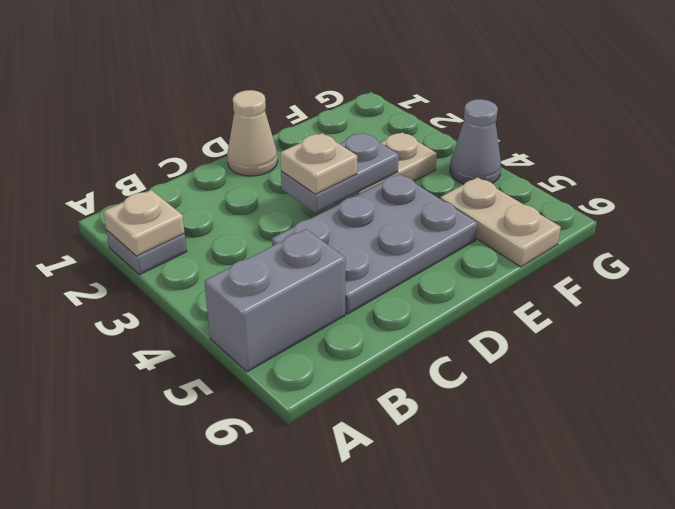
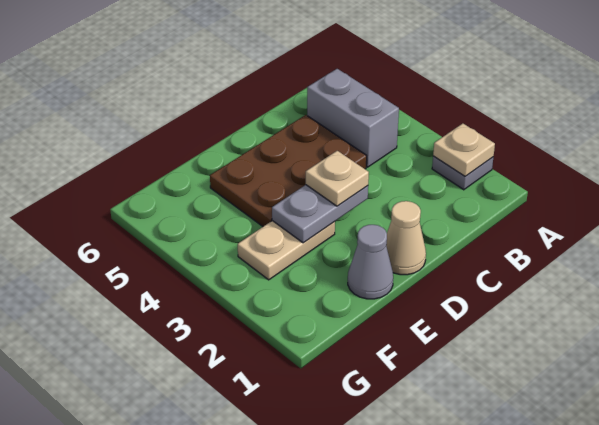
grey 1x2 brick [204,229,346,372] -> grey 1x2 brick turned to [307,69,399,167]
grey 2x3 plate [272,174,478,314] -> brown 2x3 plate [210,115,367,226]
tan 1x2 plate [440,177,561,267] -> none
grey 1x1 cone [450,99,501,184] -> grey 1x1 cone moved to [348,225,393,299]

